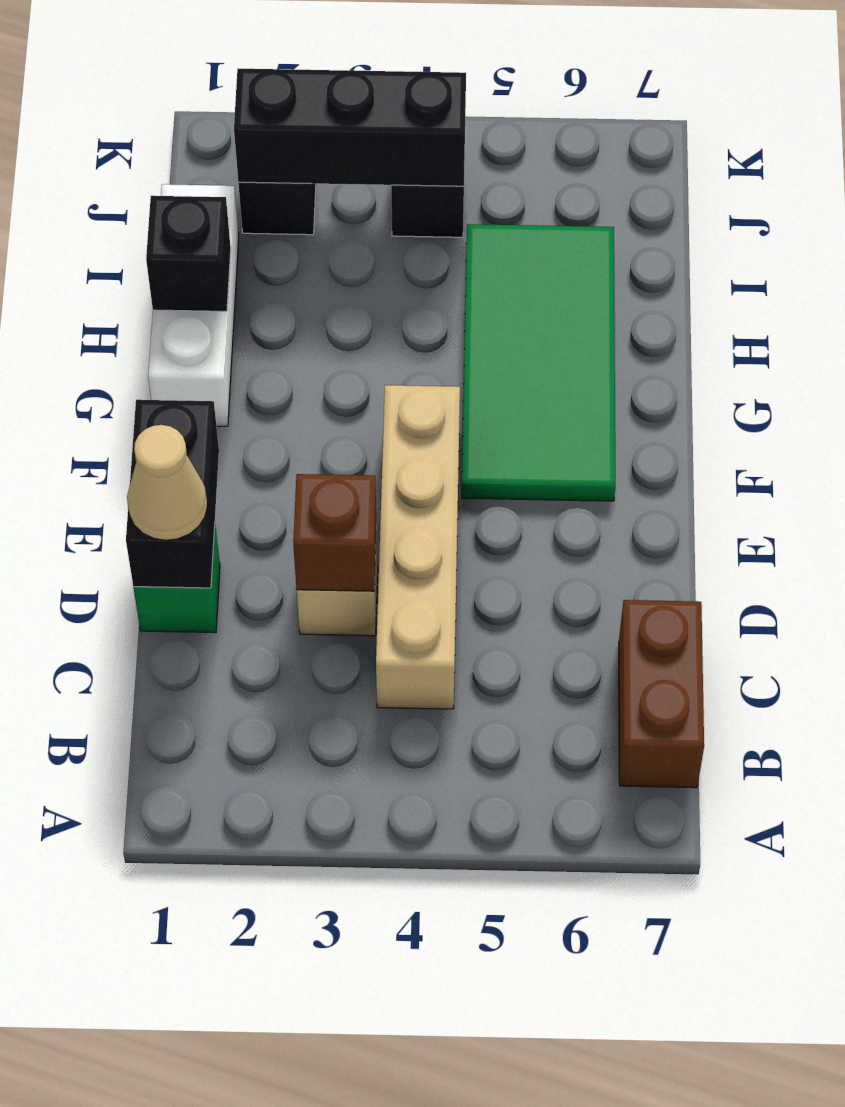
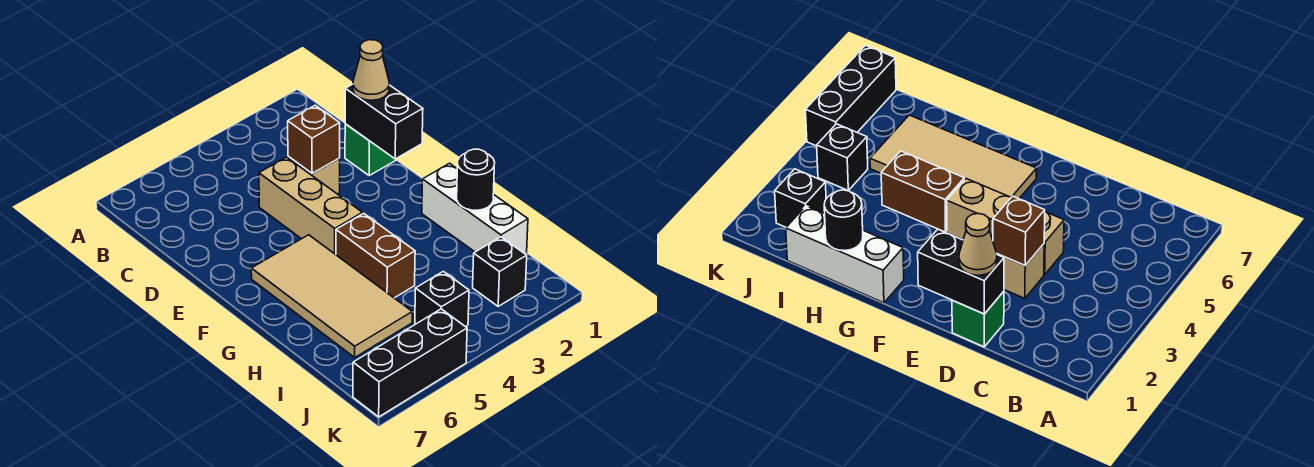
brown 1x2 brick [619,600,704,788] -> brown 1x2 brick moved to [336,213,415,298]
tan 1x4 brick [376,385,460,709] -> tan 1x3 brick [259,157,362,255]
green 2x4 tile [462,224,615,501] -> tan 2x4 tile [251,235,412,357]
black 1x1 brick [146,196,231,311] -> black 1x1 round brick [457,149,495,210]
black 1x3 brick [234,69,466,186] -> black 1x3 brick moved to [353,309,467,417]

